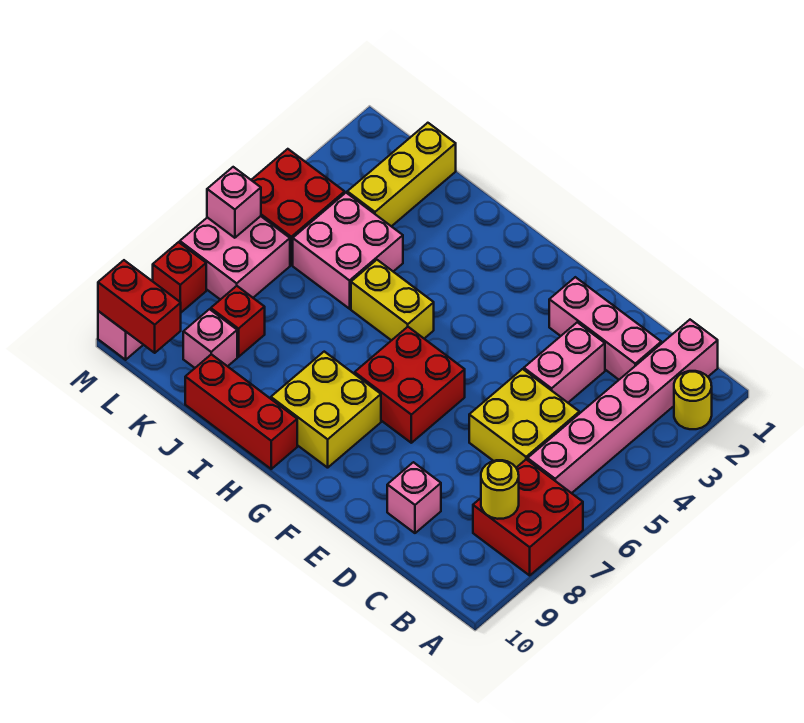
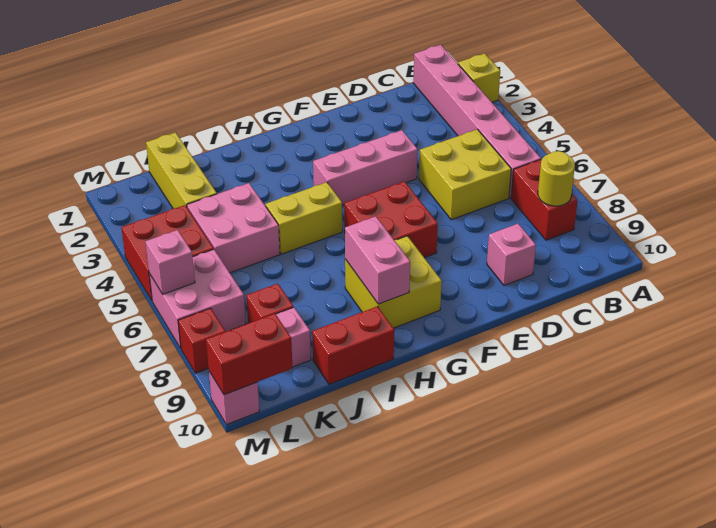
yellow 1x1 round brick [674,371,712,429] -> yellow 1x1 brick [458,53,500,102]
red 2x2 brick [473,459,583,575] -> red 1x2 brick [511,159,578,240]
pink 1x3 brick [549,277,661,380] -> pink 1x3 brick moved to [313,130,418,205]
pink 1x2 brick [524,322,605,403] -> pink 1x2 brick moved to [345,216,410,304]
red 1x3 brick [185,354,297,469] -> red 1x2 brick [312,306,394,384]

